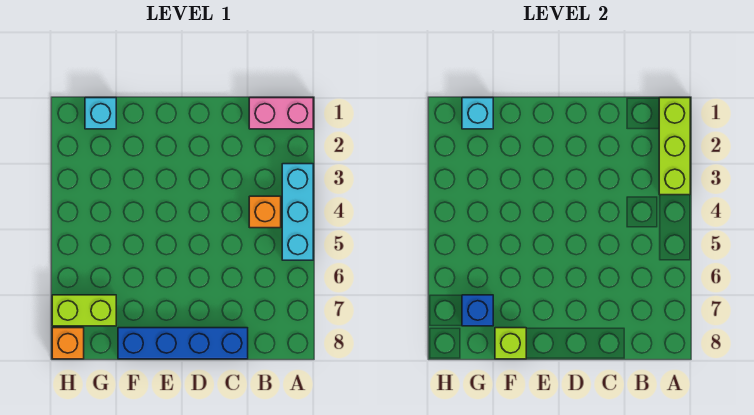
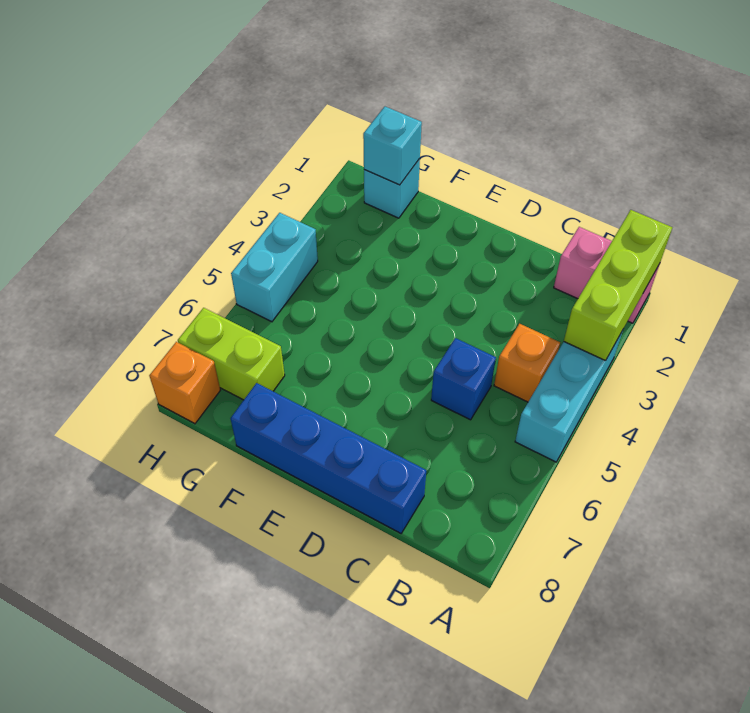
lime 1x1 brick [495,328,526,359] -> none
blue 1x1 brick [462,295,493,326] -> blue 1x1 brick moved to [431,338,496,420]
none -> cyan 1x2 brick [231,213,318,322]

